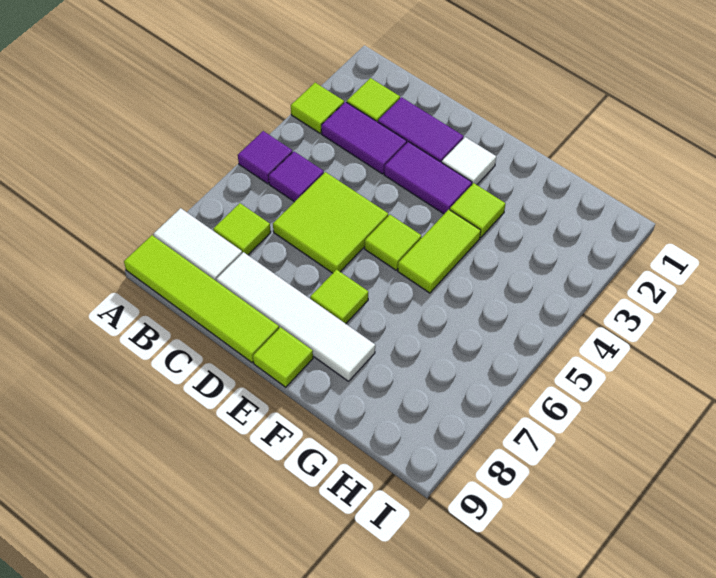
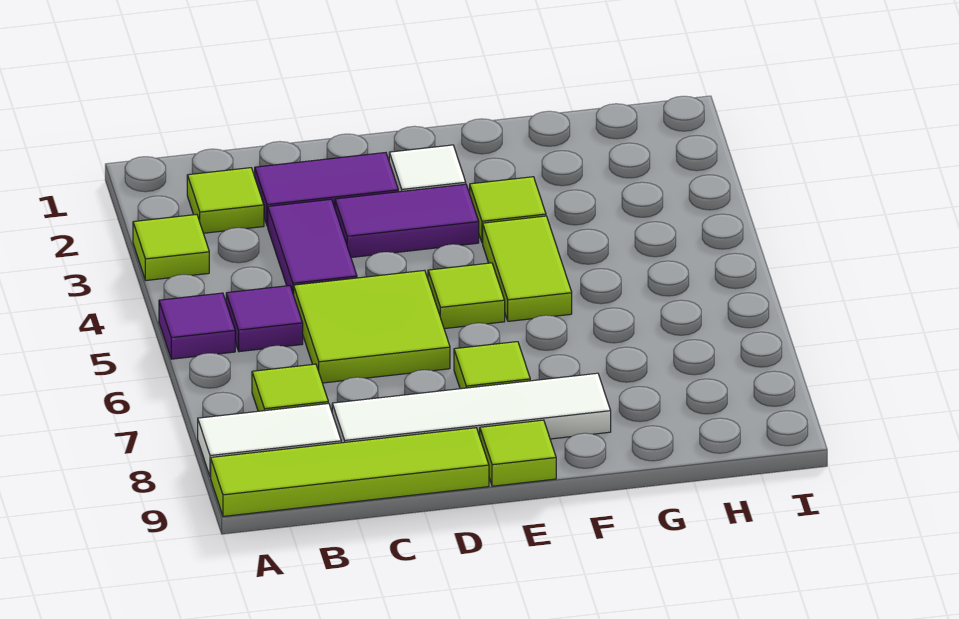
purple 1x2 tile [321,102,407,174] -> purple 1x2 tile turned to [268,199,357,295]

